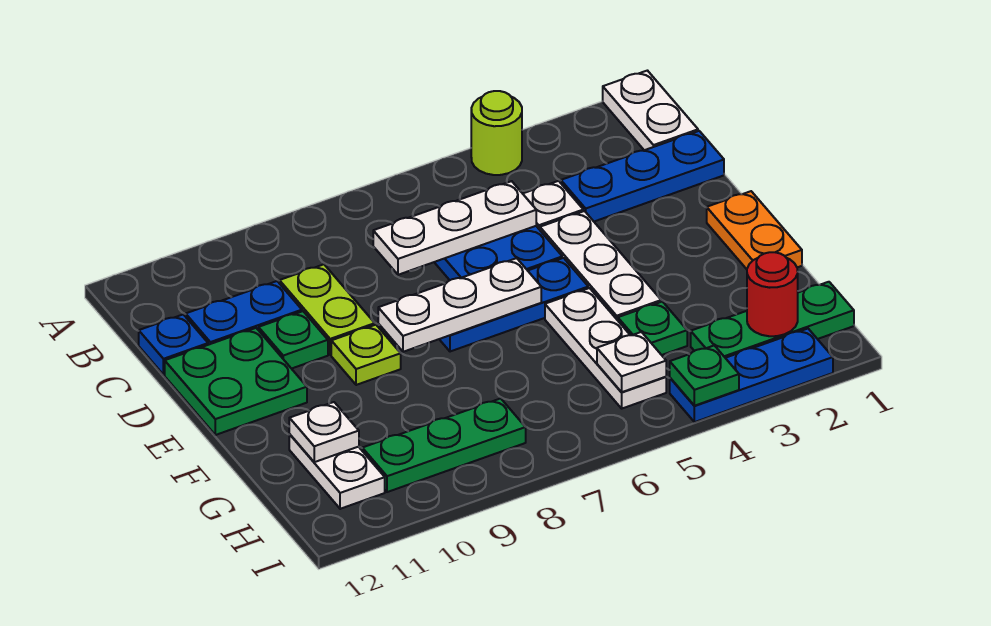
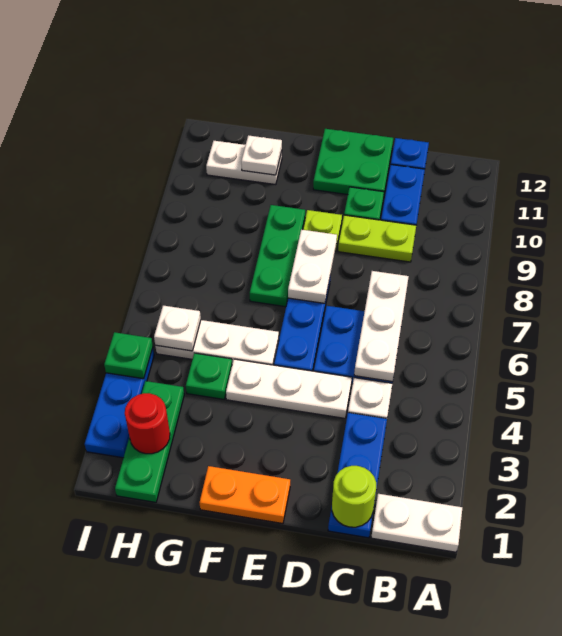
lime 1x1 round brick [471,91,522,175] -> lime 1x1 round brick moved to [332,466,376,527]
white 1x3 plate [378,258,541,352] -> white 1x2 plate [288,230,337,303]
green 1x3 plate [362,398,526,492] -> green 1x3 plate moved to [250,205,305,307]

